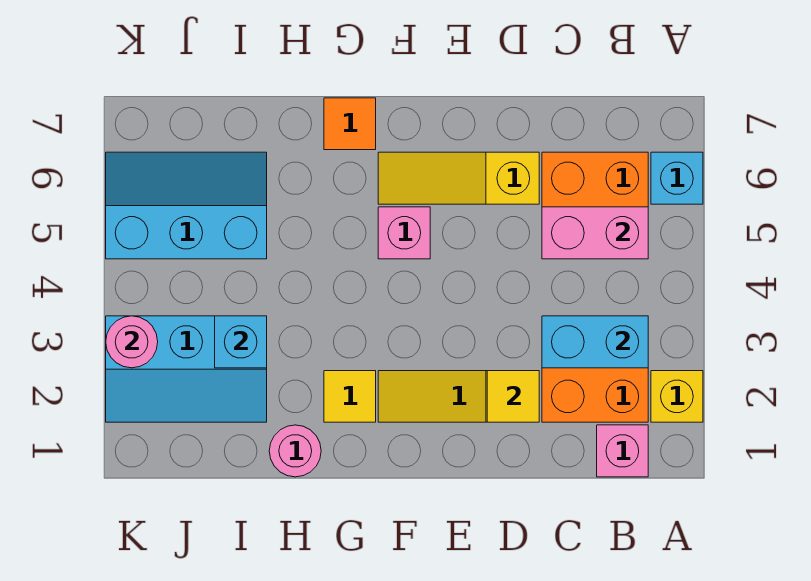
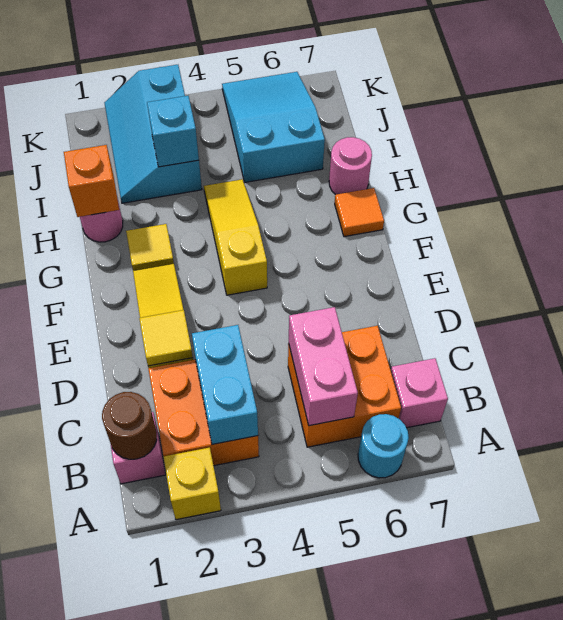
cyan 1x1 brick [651,152,703,204] -> cyan 1x1 round brick [358,414,409,478]
none -> brown 1x1 round brick [102,392,157,459]
yellow 1x3 slope [378,152,539,204] -> yellow 1x3 slope moved to [204,179,267,295]
pink 1x1 brick [378,207,430,259] -> pink 1x1 brick moved to [391,358,448,428]
none -> orange 1x1 brick [64,145,119,217]
cyan 2x3 slope [106,152,267,259] -> cyan 2x3 slope turned to [222,72,325,182]
pink 1x1 round brick [106,316,158,368] -> pink 1x1 round brick moved to [329,137,372,195]

